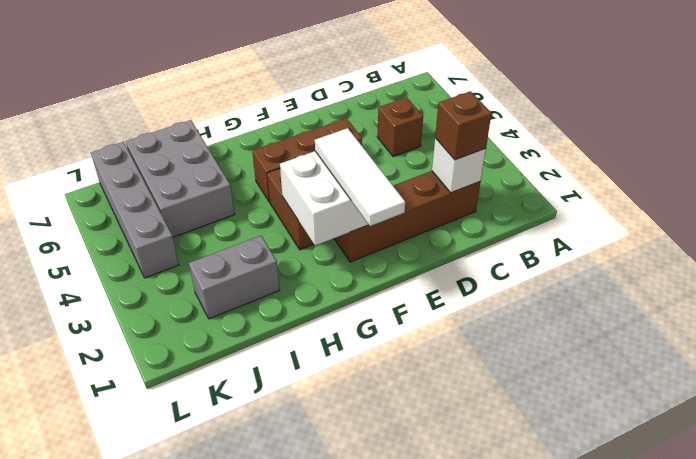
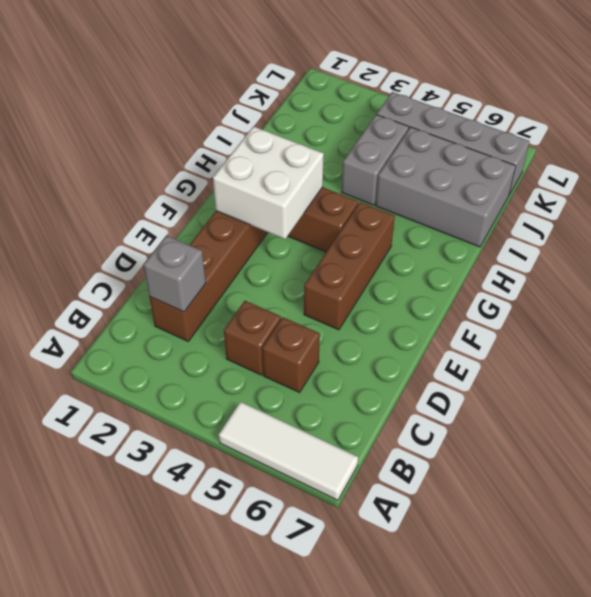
white 1x1 brick [432,138,486,193] -> grey 1x1 brick [143,236,206,312]
brown 1x1 brick [435,91,492,160] -> brown 1x1 brick moved to [224,301,281,375]
white 1x3 tile [315,128,405,226] -> white 1x3 tile moved to [219,402,358,500]
grey 1x2 brick [189,236,280,319] -> grey 1x2 brick moved to [341,114,409,205]

